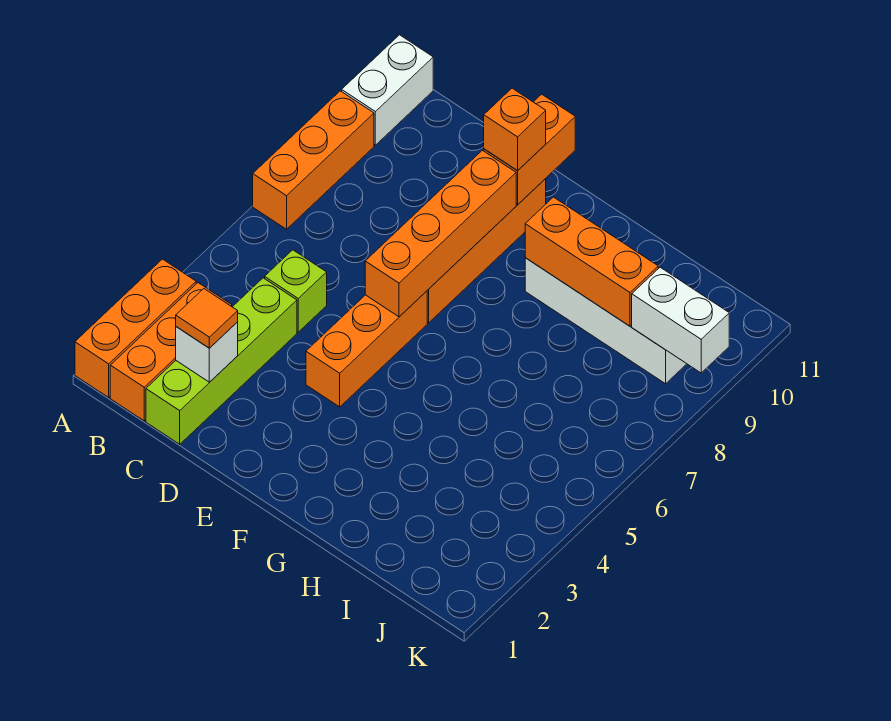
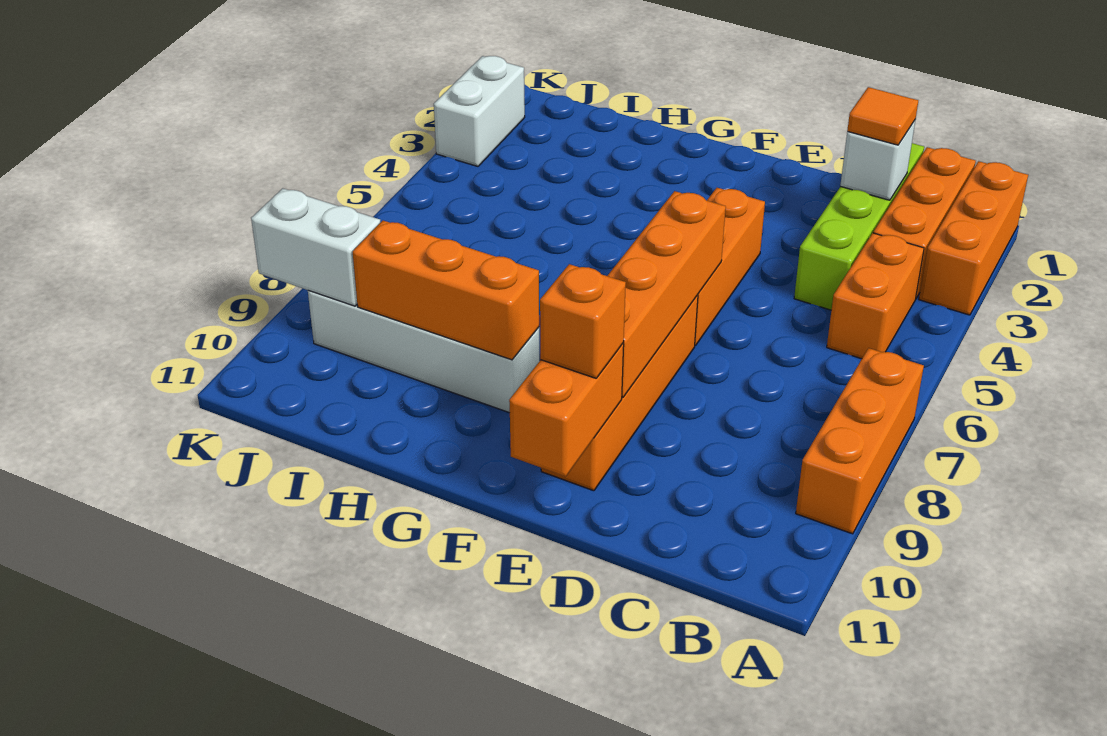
white 1x2 brick [342,35,433,145] -> white 1x2 brick moved to [434,56,525,166]
none -> orange 1x2 brick [827,233,924,359]
lime 1x1 brick [265,250,327,332] -> none

